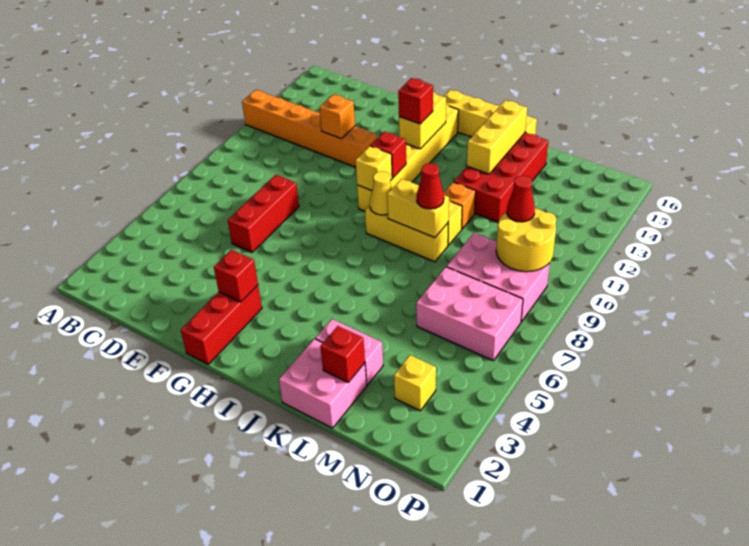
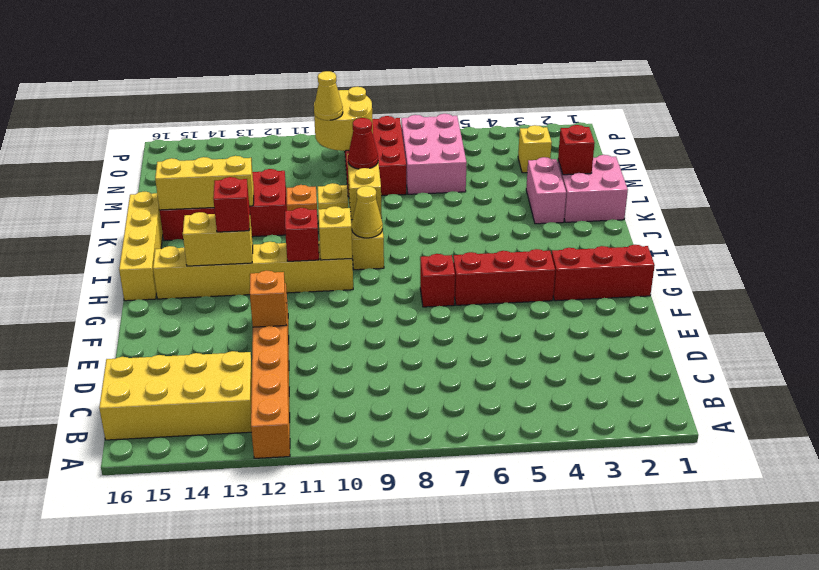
none -> yellow 2x4 brick [99,351,252,440]
red 1x3 brick [228,175,299,252] -> red 1x3 brick moved to [453,249,555,305]
red 1x1 brick [214,250,258,302] -> red 1x1 brick moved to [420,254,455,307]
pink 2x3 brick [447,232,550,322] -> red 2x3 brick [345,116,406,197]
red 1x1 cone [507,176,535,222] -> yellow 1x1 cone [314,71,343,120]

